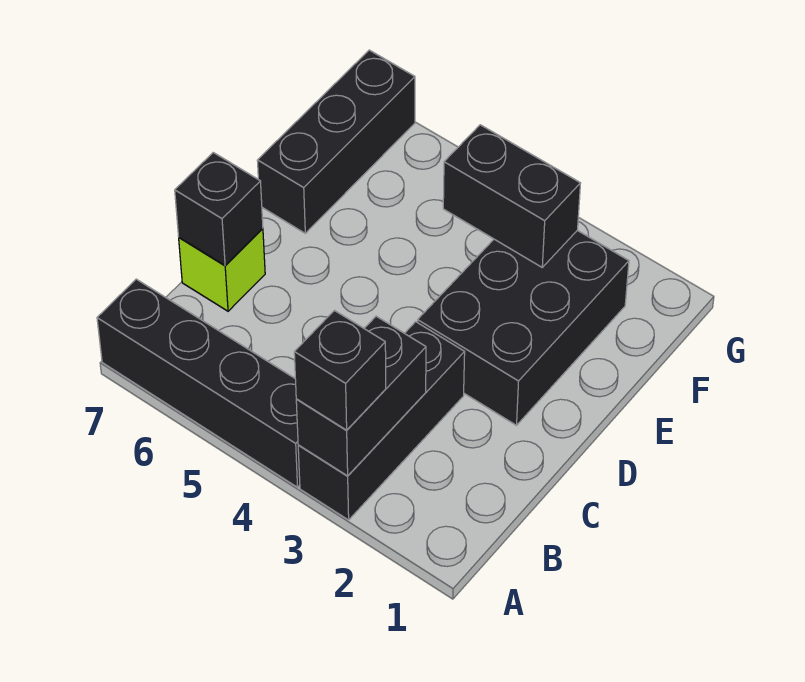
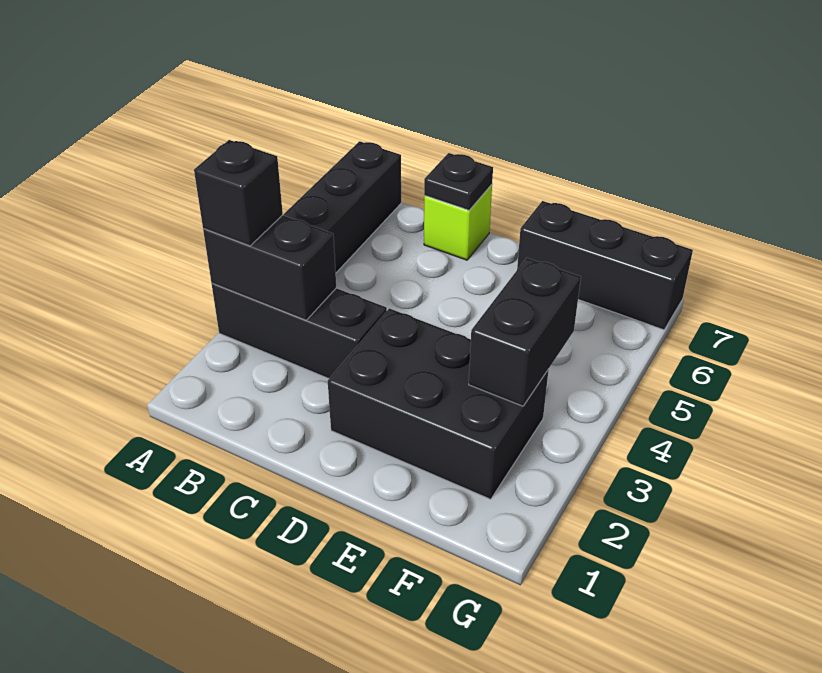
black 1x1 brick [175,153,263,265] -> black 1x1 plate [424,153,493,210]

